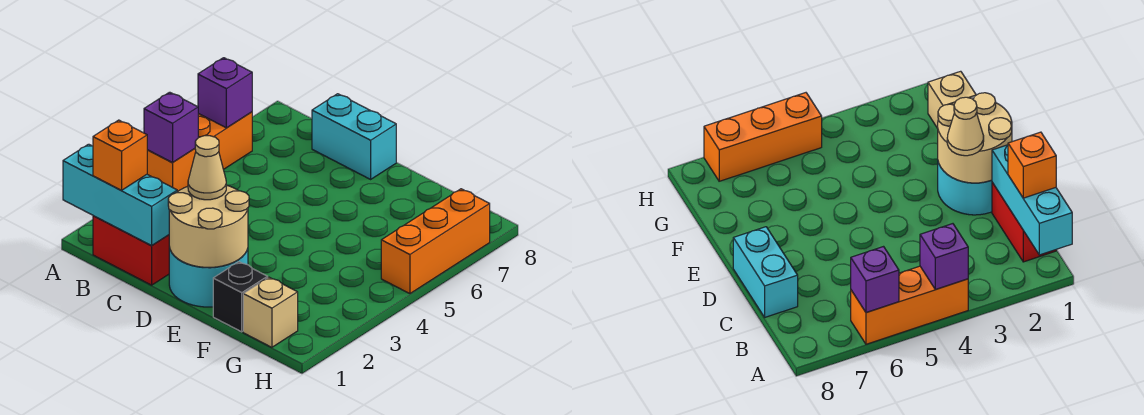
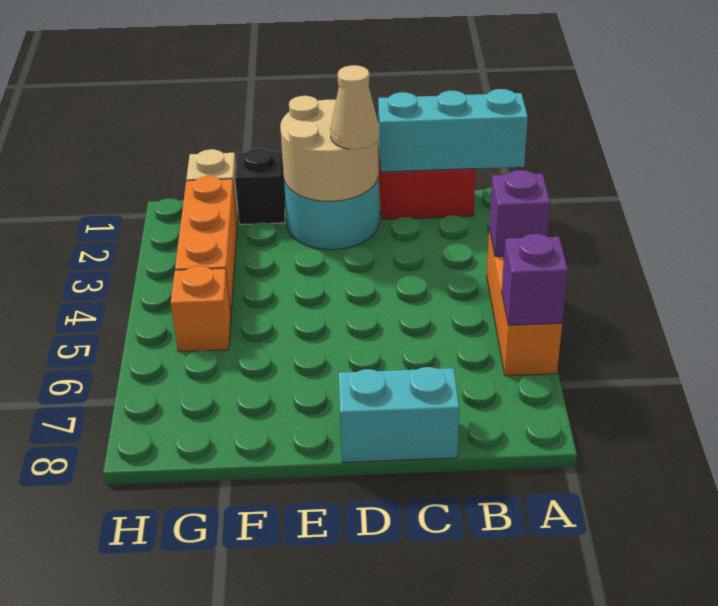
orange 1x1 brick [93,120,147,190] -> orange 1x1 brick moved to [171,266,231,352]
orange 1x3 brick [381,189,490,294] -> orange 1x3 brick moved to [175,176,237,312]

